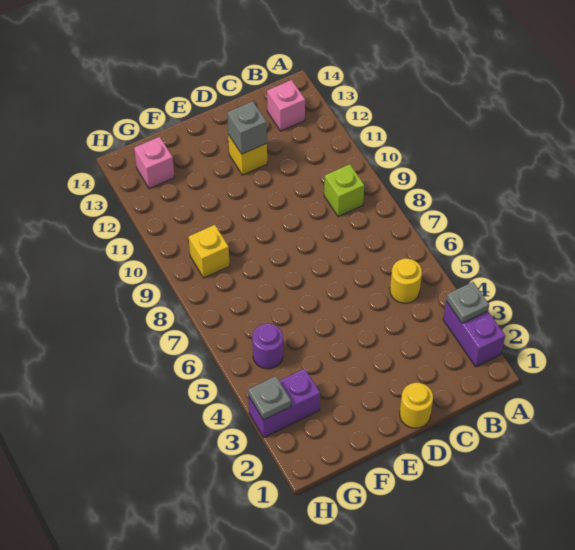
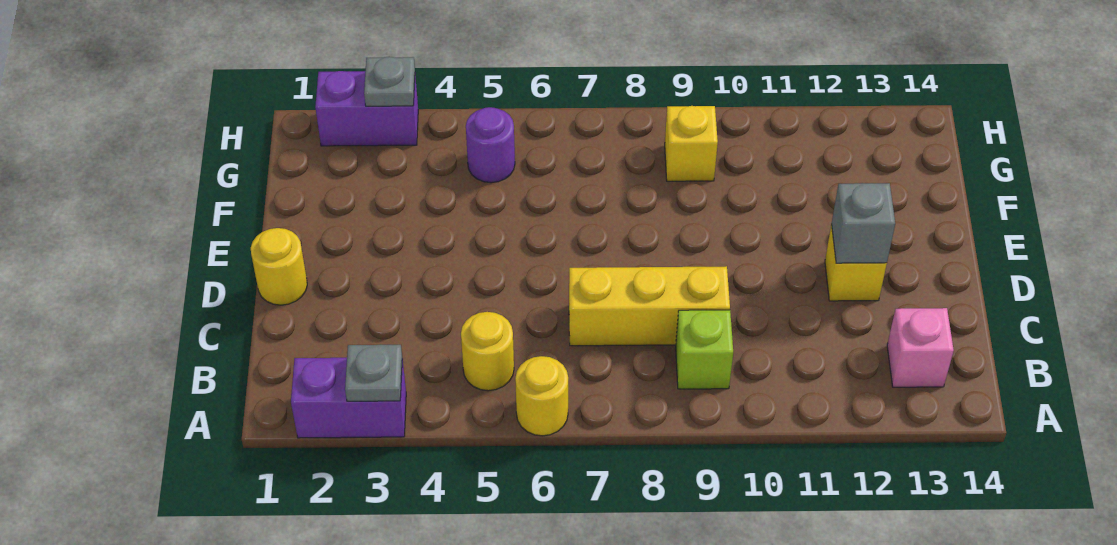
none -> yellow 1x1 round brick [515,356,568,436]
none -> yellow 1x3 brick [569,266,730,346]
purple 1x2 brick [249,369,320,438] -> purple 1x2 brick turned to [315,71,418,146]
pink 1x1 brick [134,137,175,189] -> none

